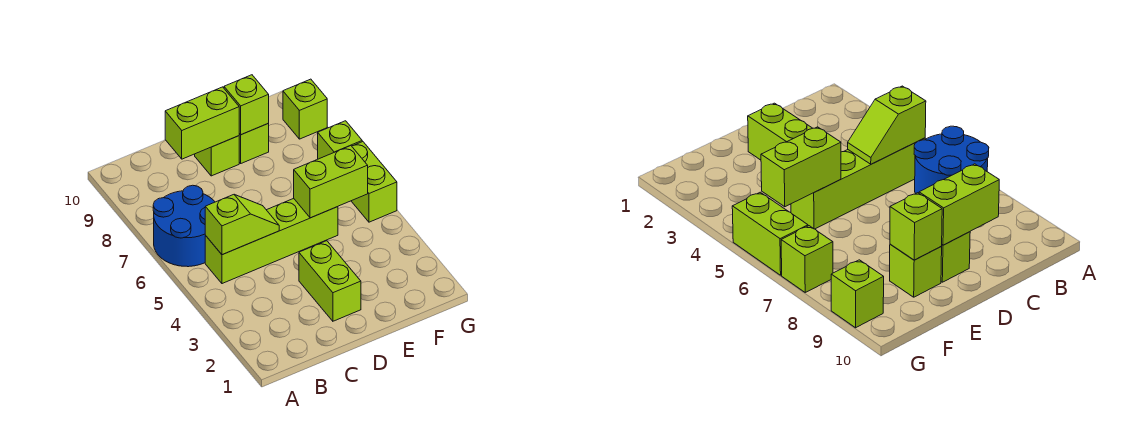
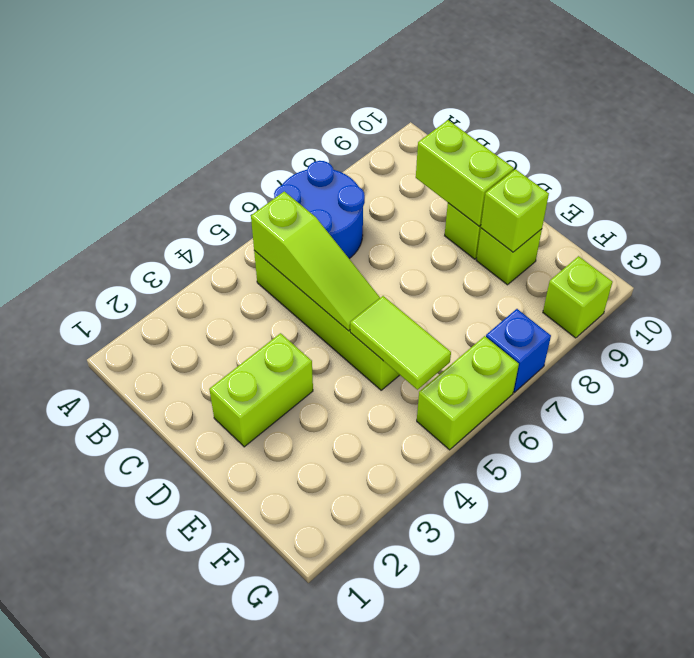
lime 1x2 slope [205,195,279,255] -> lime 1x3 slope [251,191,380,331]
lime 1x2 brick [294,146,368,218] -> lime 1x2 tile [350,296,451,390]
lime 1x1 brick [318,121,362,159] -> blue 1x1 brick [486,309,551,392]

